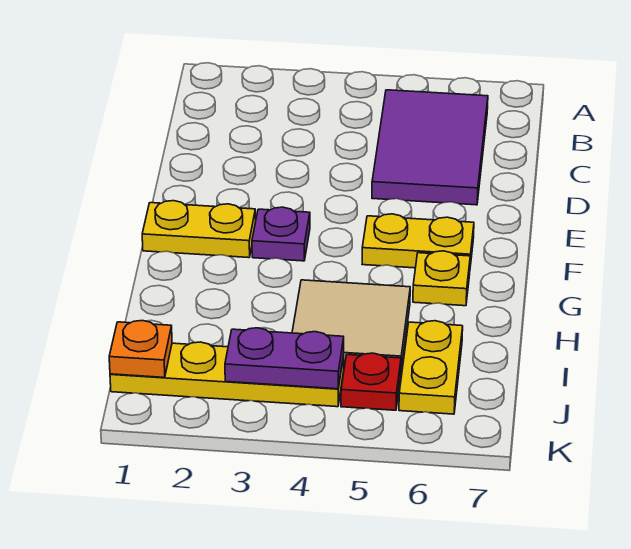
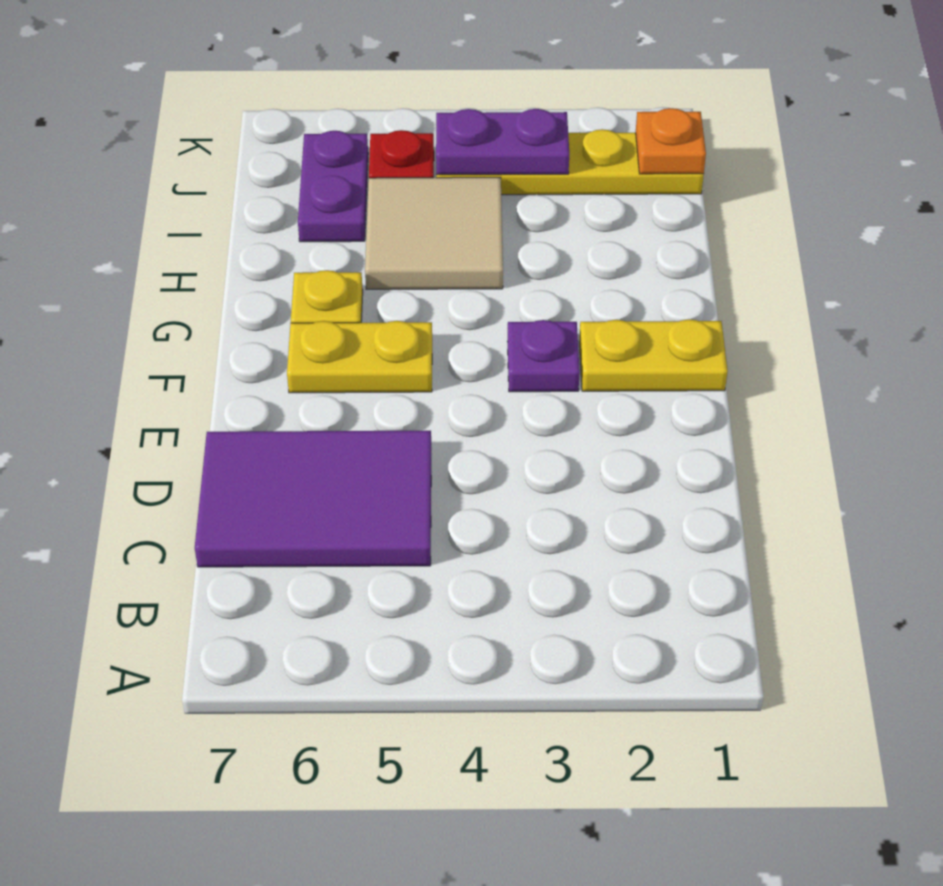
purple 2x3 tile [372,90,488,205] -> purple 2x3 tile turned to [195,431,431,567]
yellow 1x2 plate [399,321,463,414] -> purple 1x2 plate [298,131,368,242]

